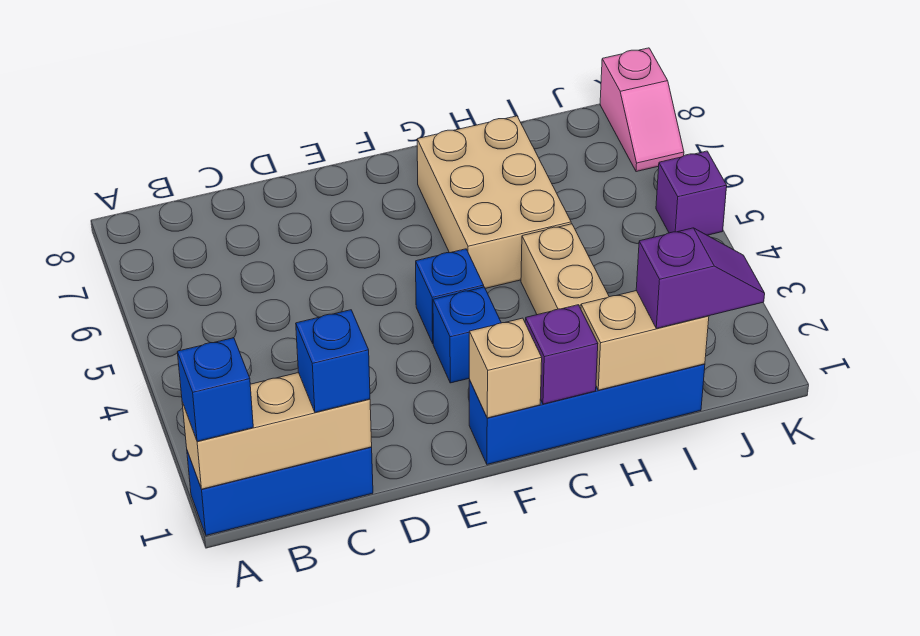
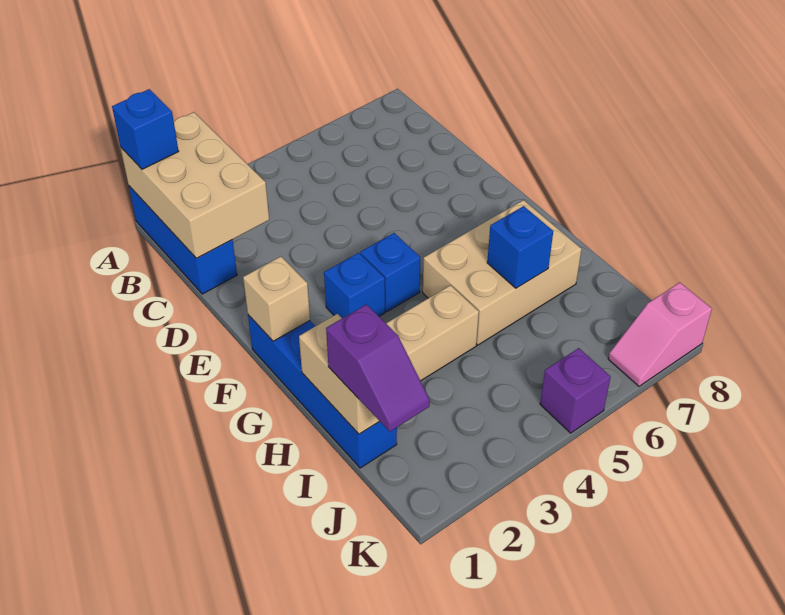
tan 1x3 brick [182,373,372,489] -> tan 2x3 brick [121,112,269,258]
blue 1x1 brick [296,310,370,412] -> blue 1x1 brick moved to [487,206,553,288]
purple 1x1 brick [525,305,598,404] -> none

